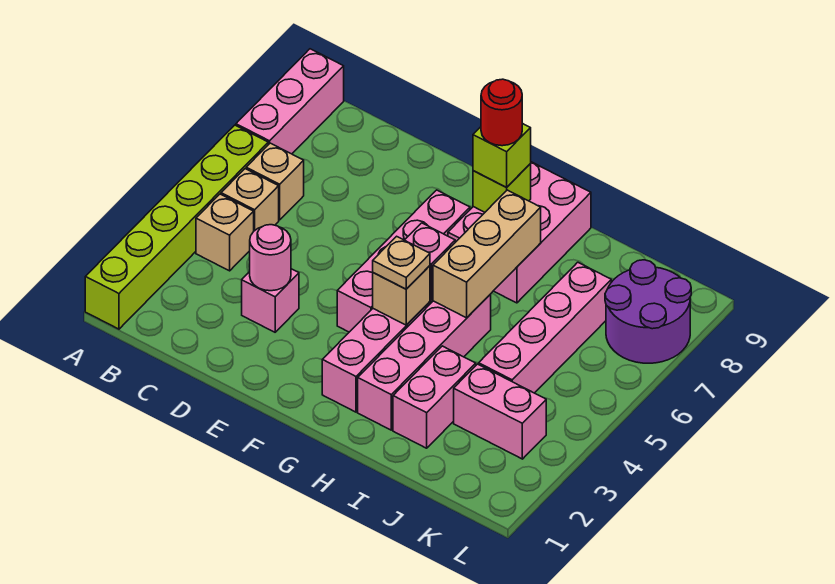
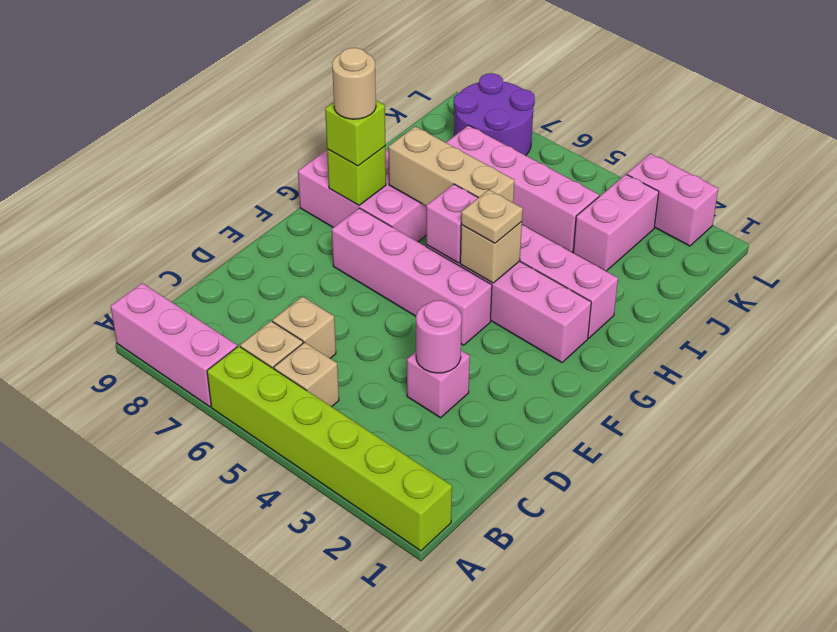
tan 1x1 brick [196,194,254,271] -> tan 1x1 brick moved to [273,296,336,358]
red 1x1 round brick [481,79,522,146] -> tan 1x1 round brick [332,48,376,119]
pink 1x2 brick [393,346,476,448] -> pink 1x2 brick moved to [627,154,718,246]

